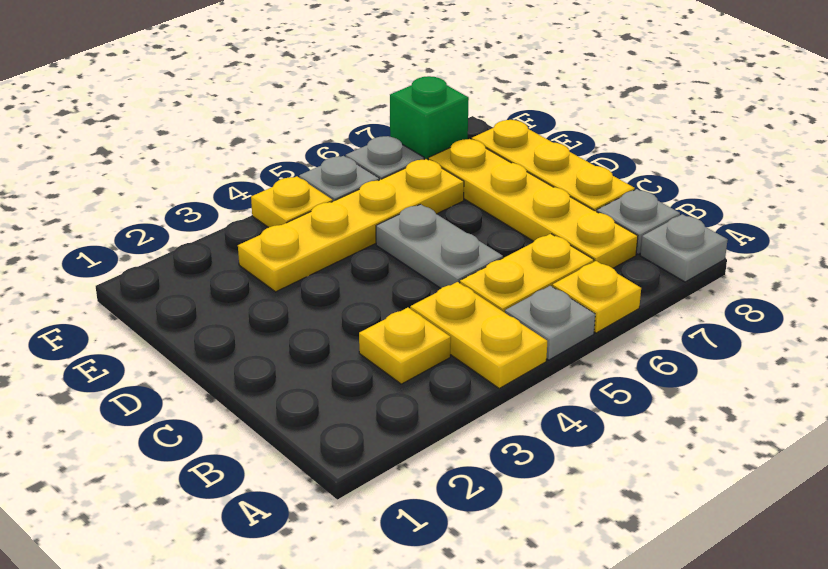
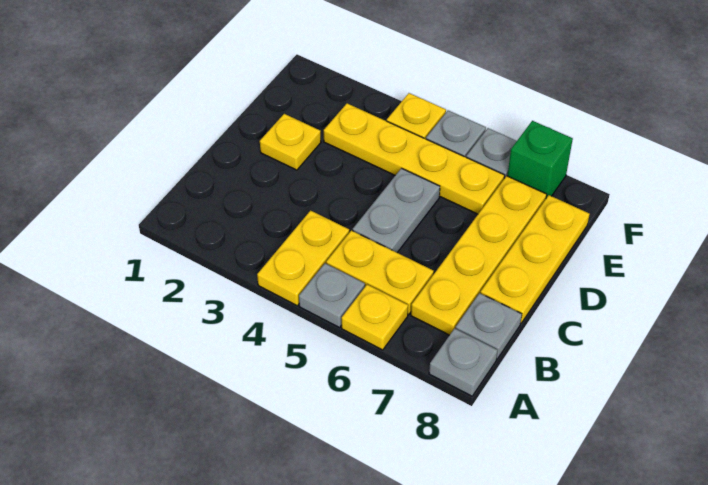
yellow 1x1 plate [359,308,451,384] -> yellow 1x1 plate moved to [260,114,321,170]

